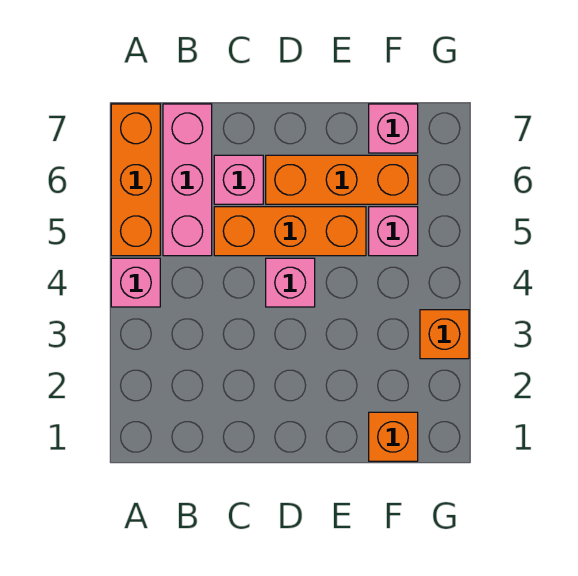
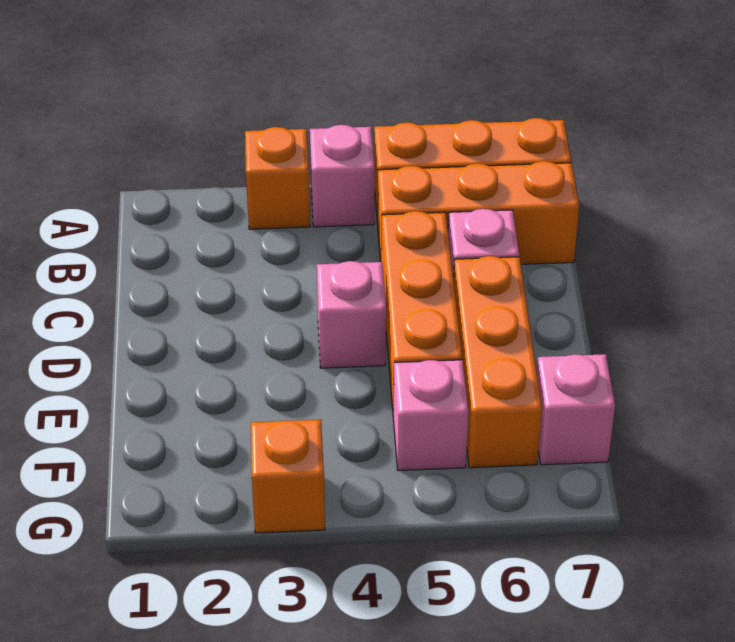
pink 1x3 brick [163,104,212,256] -> orange 1x3 brick [378,161,579,264]
orange 1x1 brick [369,412,418,461] -> orange 1x1 brick moved to [245,127,310,229]

